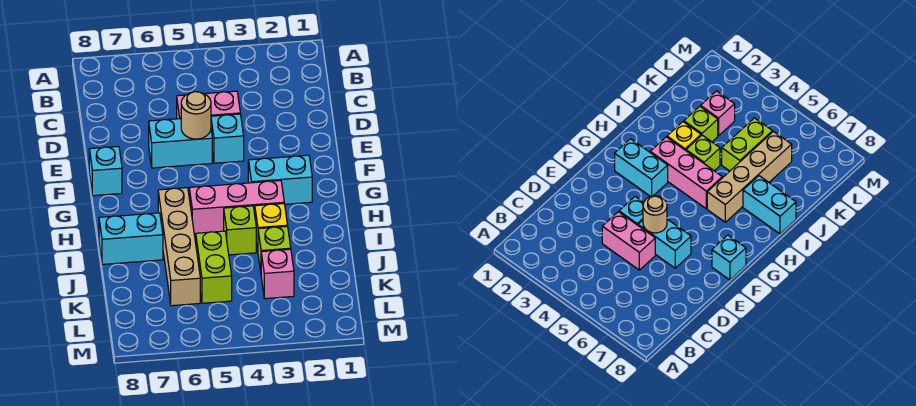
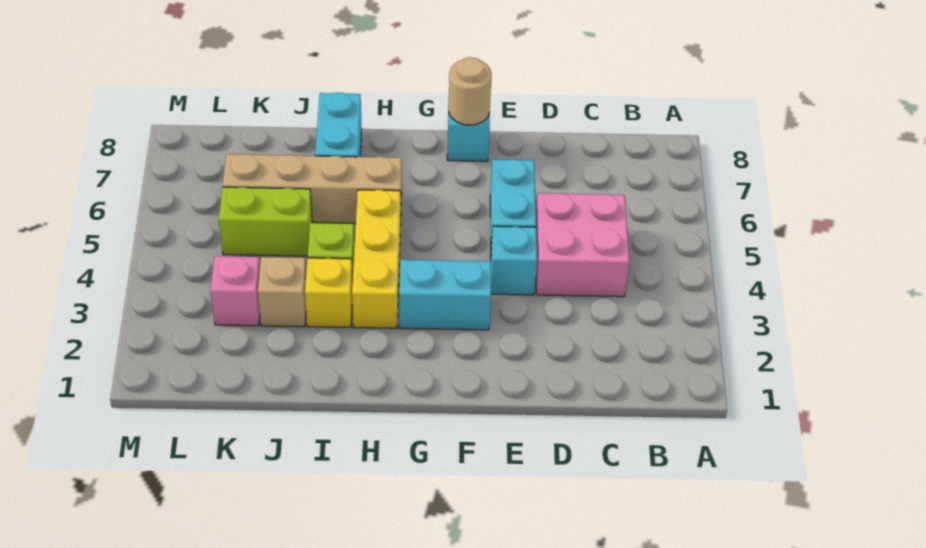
pink 1x2 brick [177,91,240,119] -> pink 2x2 brick [536,193,629,297]
tan 1x1 round brick [181,92,211,139] -> tan 1x1 round brick moved to [449,57,492,125]
cyan 1x2 brick [248,155,312,204] -> cyan 1x2 brick turned to [399,260,491,330]
pink 1x3 brick [189,181,284,234] -> yellow 1x3 brick [352,190,401,328]
lime 1x1 brick [258,226,291,271] -> tan 1x1 brick [258,257,306,327]

